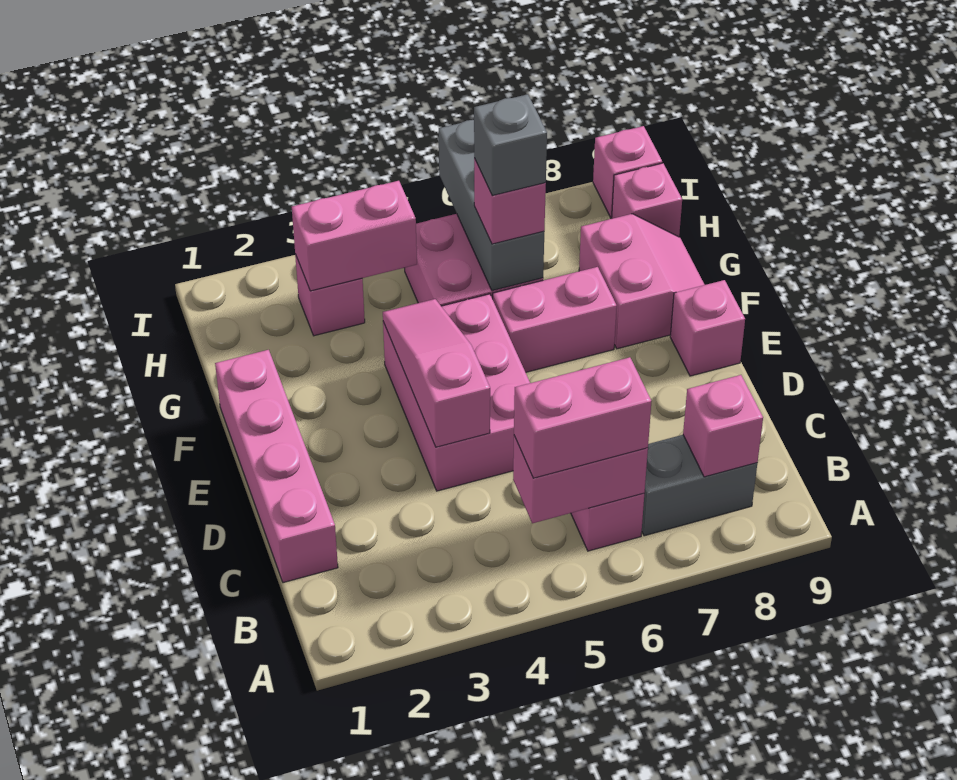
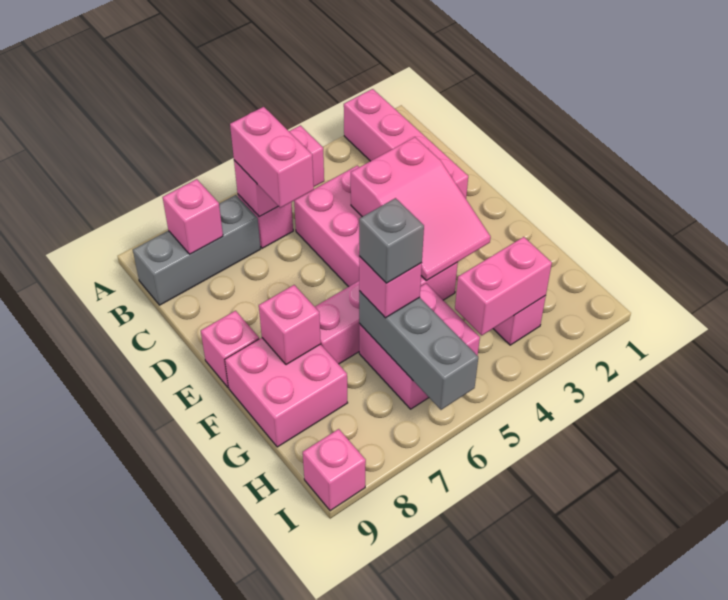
pink 1x2 brick [514,357,652,478] -> pink 1x2 brick turned to [230,107,314,208]
grey 1x2 brick [642,435,757,536] -> grey 1x3 brick [133,195,261,305]
pink 1x4 brick [215,350,338,583] -> pink 1x4 brick moved to [344,89,468,198]
pink 2x3 brick [383,294,530,491] -> pink 2x4 brick [294,166,458,300]
pink 1x3 slope [383,299,490,447] -> pink 2x3 slope [351,137,491,281]
pink 2x2 slope [579,214,705,349] -> pink 2x2 brick [225,338,348,447]
pink 1x1 brick [612,163,682,237] -> pink 1x1 brick moved to [259,285,321,365]

